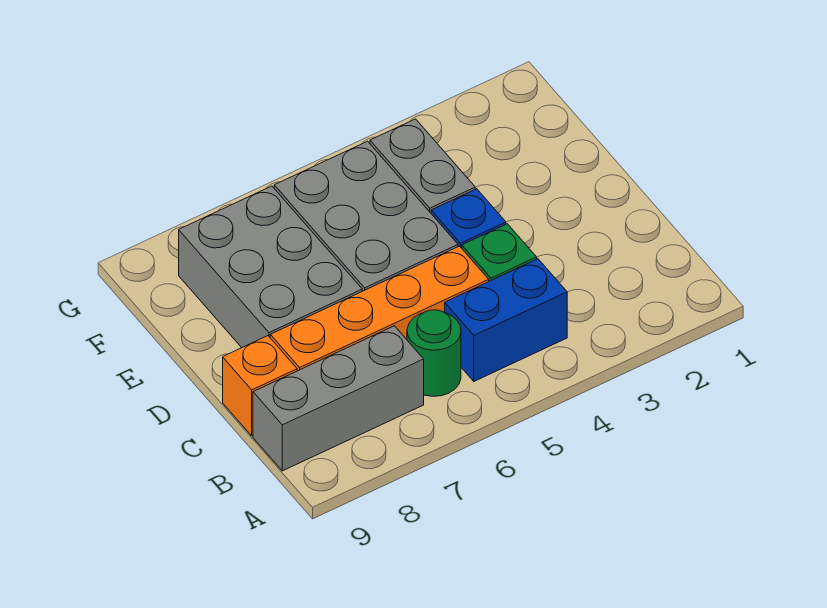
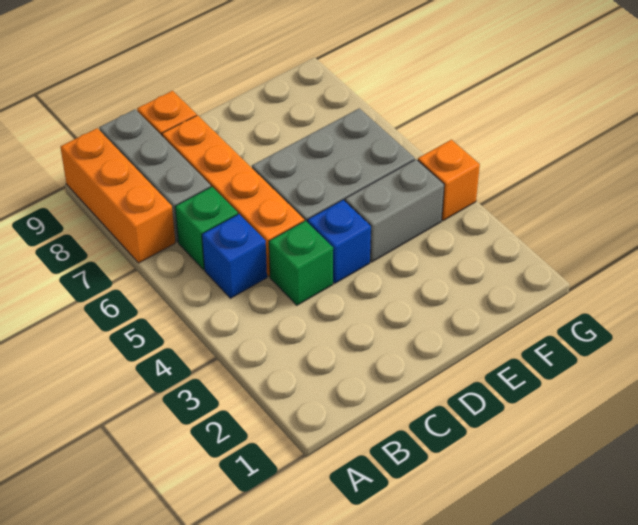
none -> orange 1x3 brick [60,128,175,263]
blue 1x2 brick [445,259,567,381] -> blue 1x1 brick [202,214,267,298]
green 1x1 round brick [407,310,461,396] -> green 1x1 brick [175,187,238,270]
grey 2x3 brick [179,186,362,348] -> none
none -> orange 1x1 brick [418,140,480,221]

